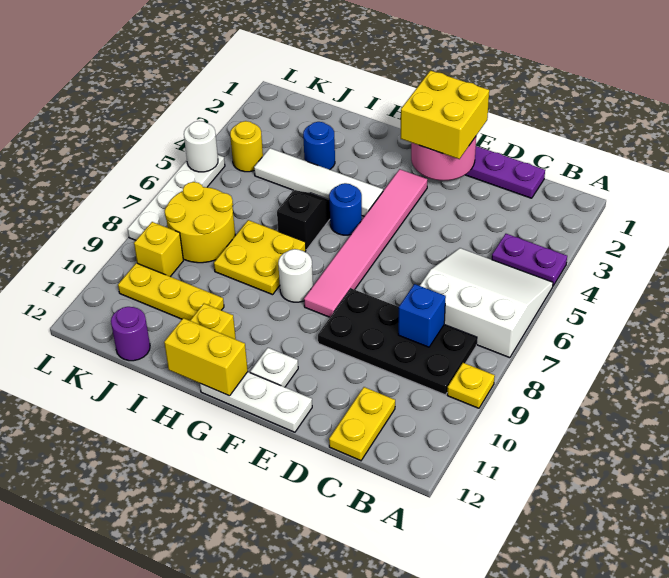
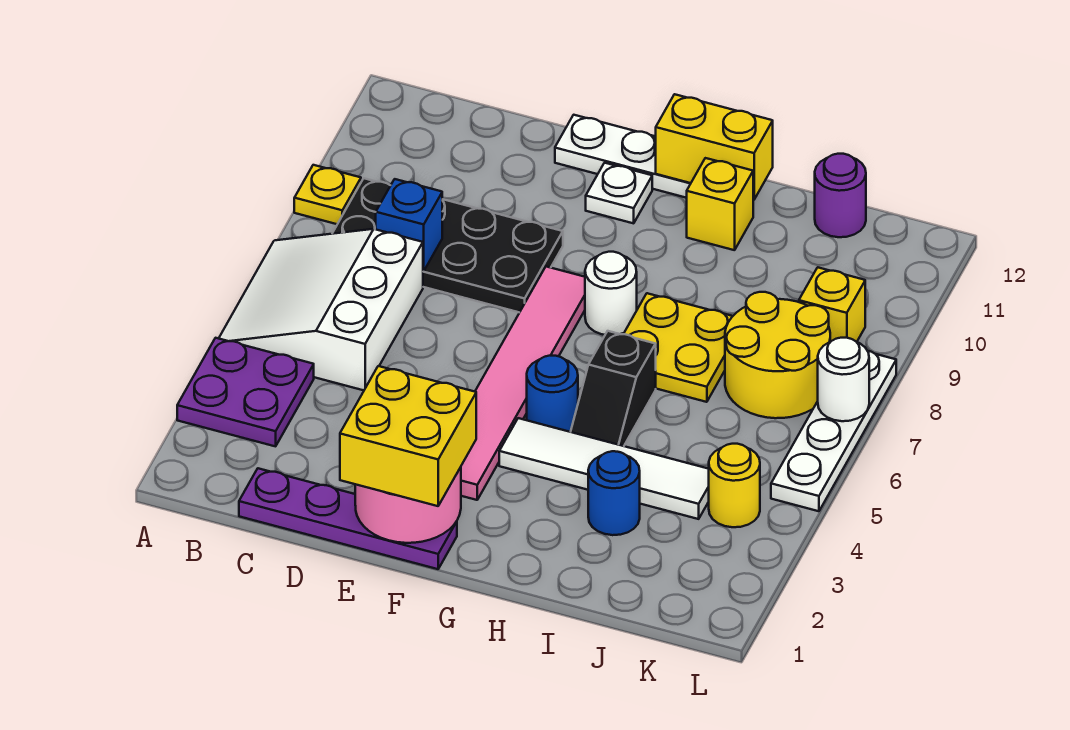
purple 1x2 plate [492,234,567,286] -> purple 2x2 plate [177,338,314,446]
white 3x3 slope [420,248,553,358] -> white 3x3 slope turned to [219,229,423,390]
yellow 1x2 plate [329,387,395,461] -> none
yellow 1x3 plate [118,263,224,321] -> none
white 1x1 round brick [184,121,218,172] -> white 1x1 round brick moved to [818,338,869,421]

